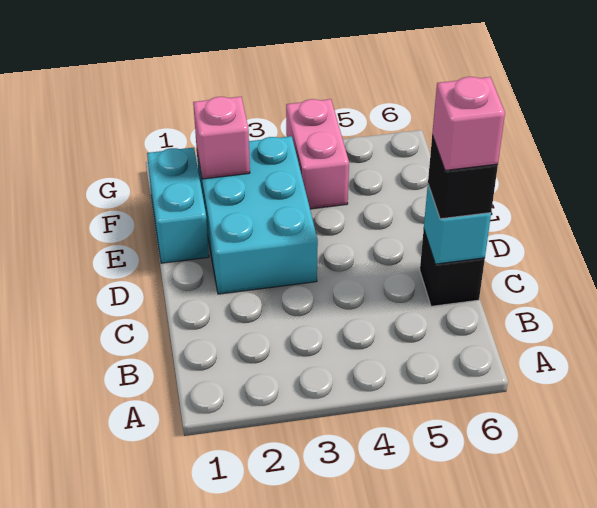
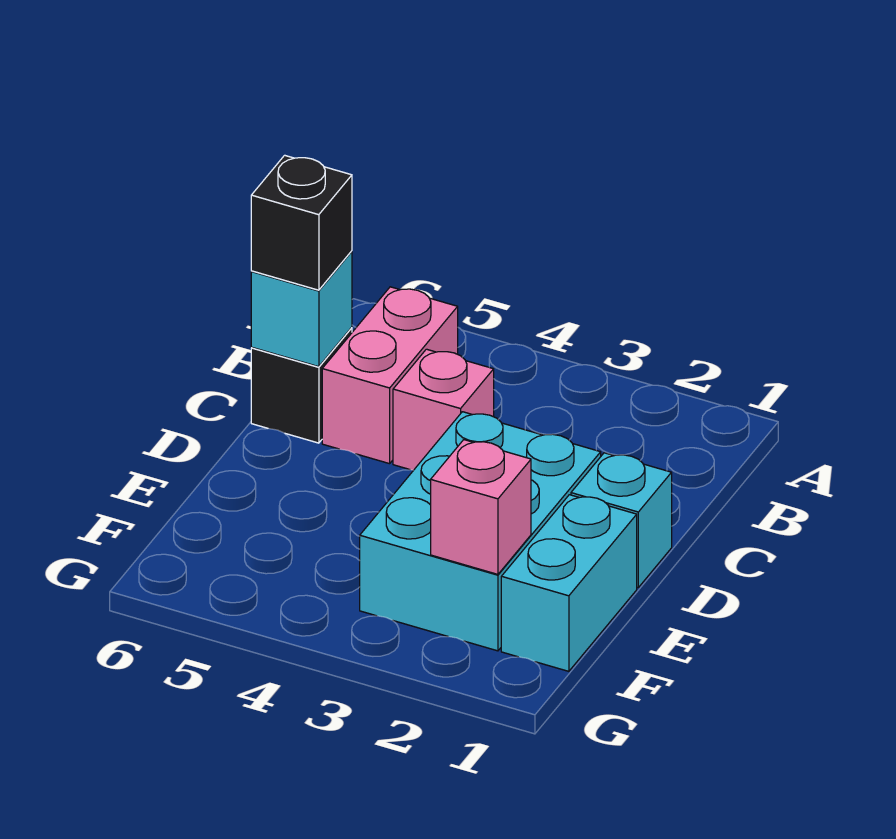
pink 1x1 brick [432,77,505,170] -> pink 1x1 brick moved to [393,349,494,470]
none -> cyan 1x1 brick [571,453,672,588]
pink 1x2 brick [286,99,349,209] -> pink 1x2 brick moved to [322,287,458,464]

